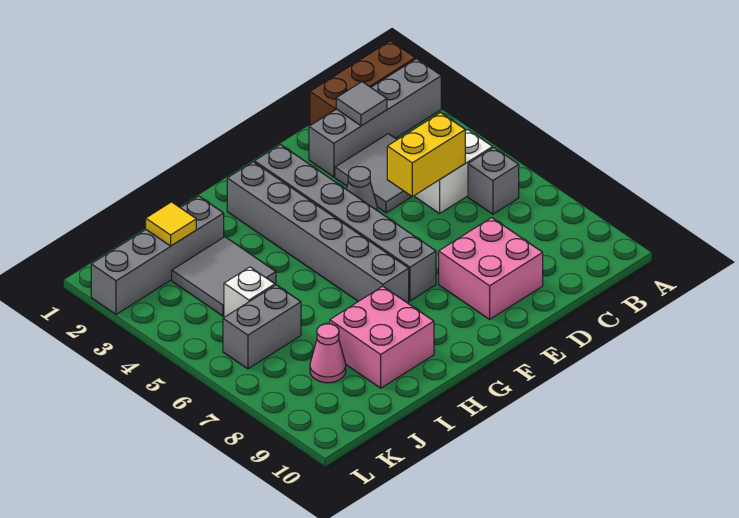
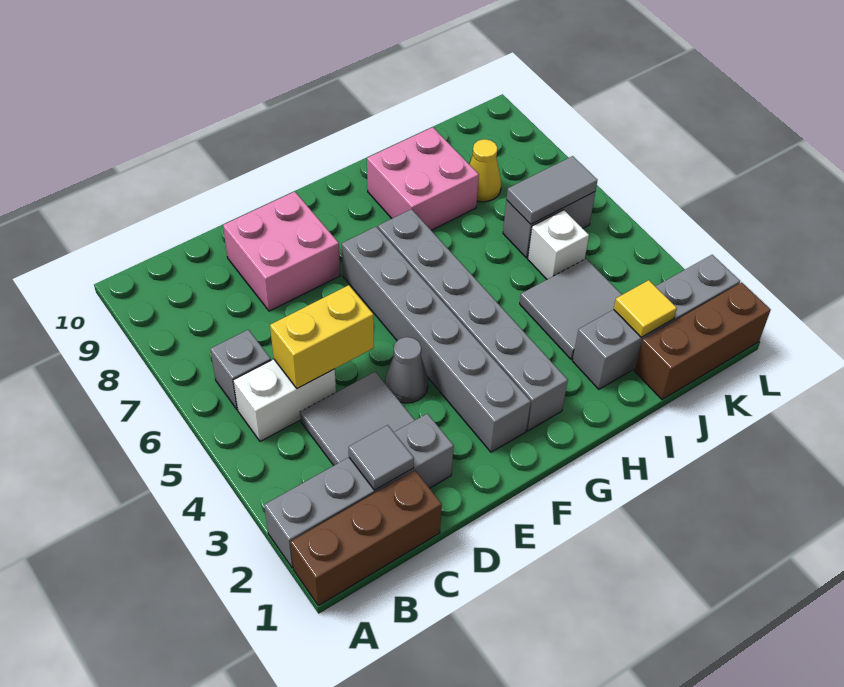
none -> brown 1x3 brick [635,282,771,400]
none -> grey 1x2 tile [507,156,597,224]
pink 1x1 cone [310,324,346,383] -> yellow 1x1 cone [469,139,501,202]

